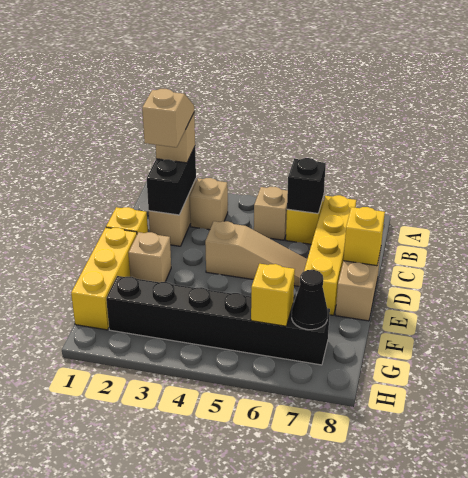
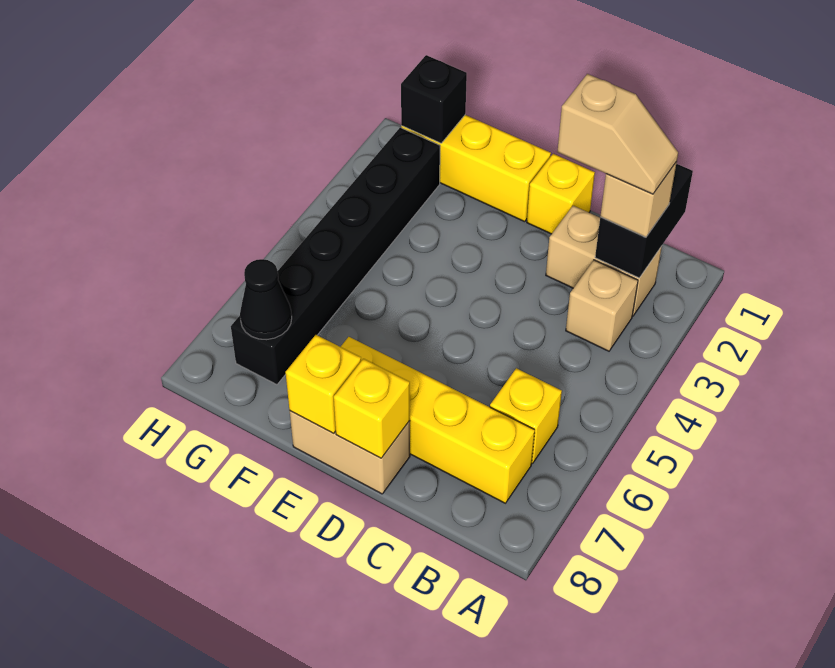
black 1x2 brick [147,147,196,215] -> black 1x2 brick turned to [595,164,693,278]
tan 1x1 brick [254,187,288,240] -> none
black 1x1 brick [287,158,326,214] -> black 1x1 brick moved to [401,55,467,143]
tan 1x3 slope [205,221,307,286] -> none
tan 1x1 brick [128,232,171,282] -> none
yellow 1x1 brick [251,264,295,326] -> yellow 1x1 brick moved to [286,335,361,433]

